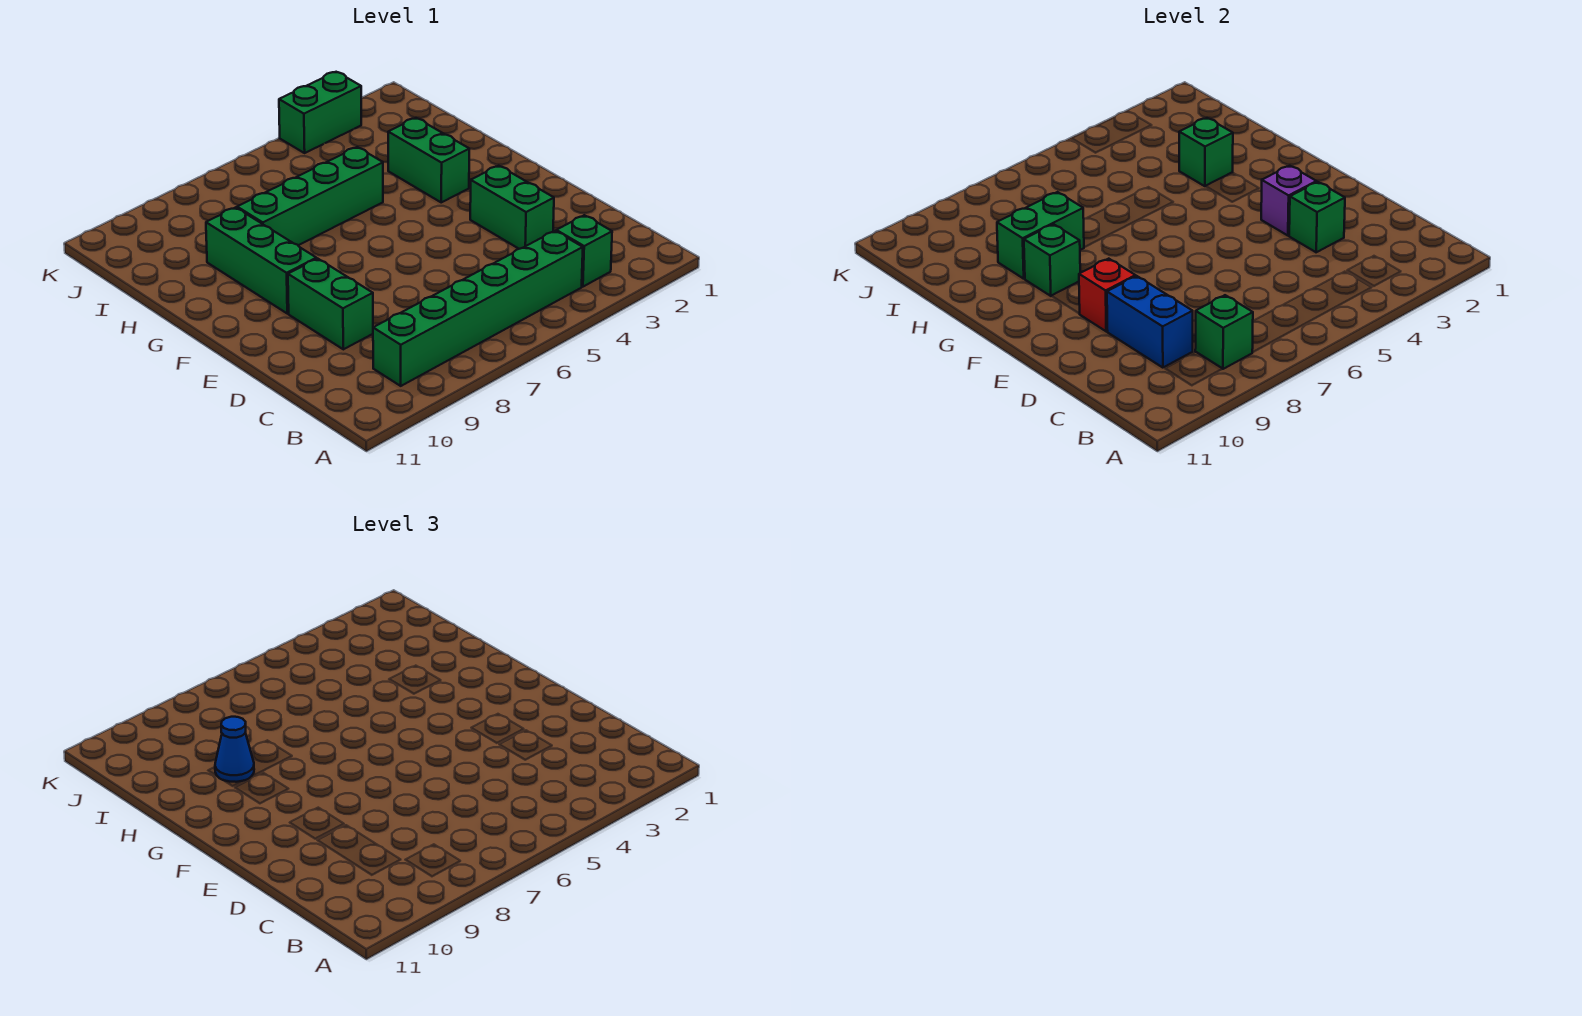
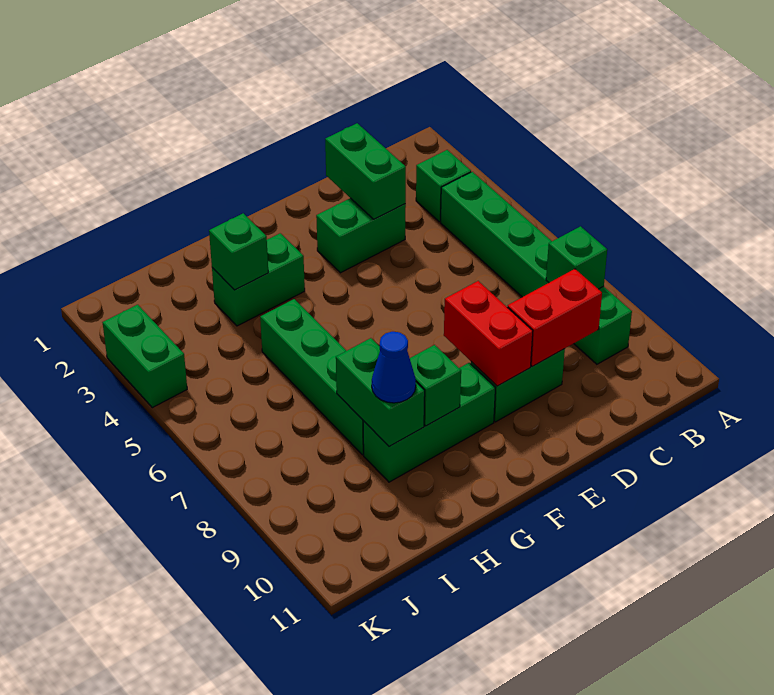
blue 1x2 brick [1107,276,1193,368] -> red 1x2 brick [507,269,602,367]
green 1x1 brick [1289,182,1345,252] -> green 1x2 brick [325,123,406,219]
purple 1x1 brick [1261,166,1317,236] -> none
red 1x1 brick [1079,259,1136,331] -> red 1x2 brick [444,281,533,386]

